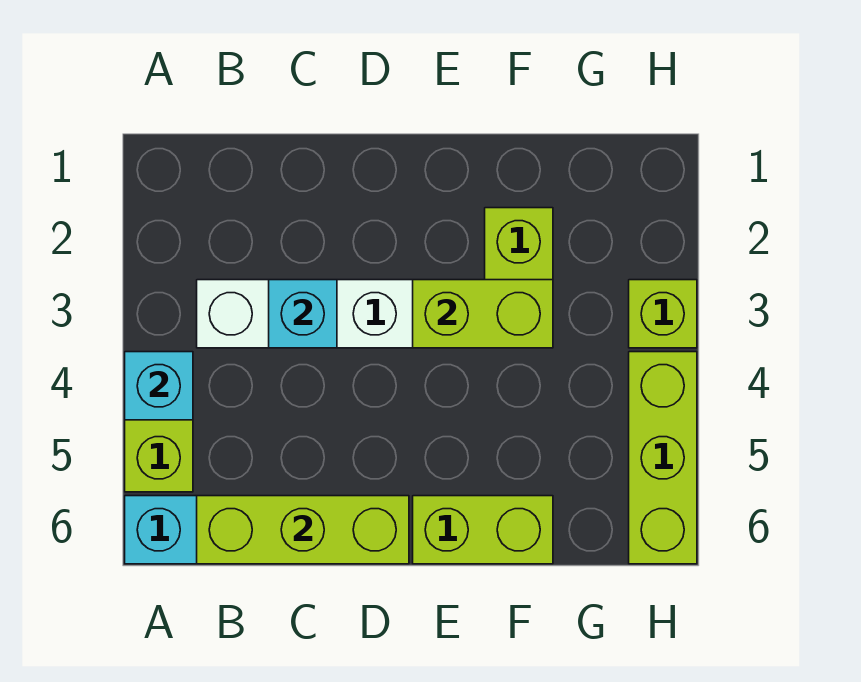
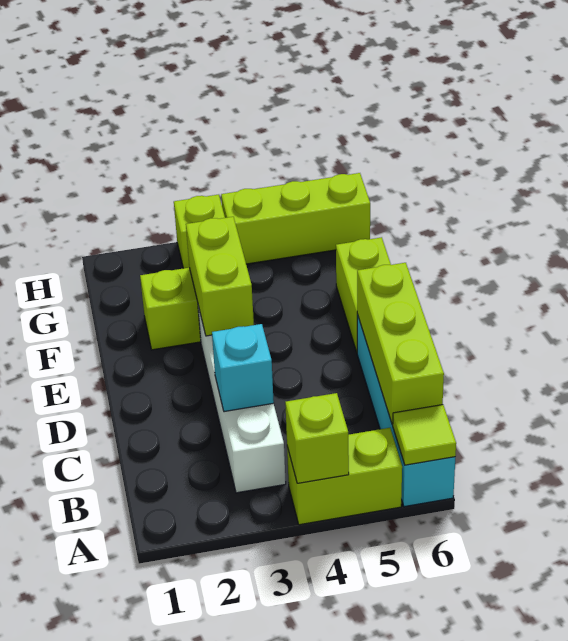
cyan 1x1 brick [125,352,193,420] -> lime 1x1 brick [285,393,349,483]
none -> lime 1x1 tile [392,405,456,465]

